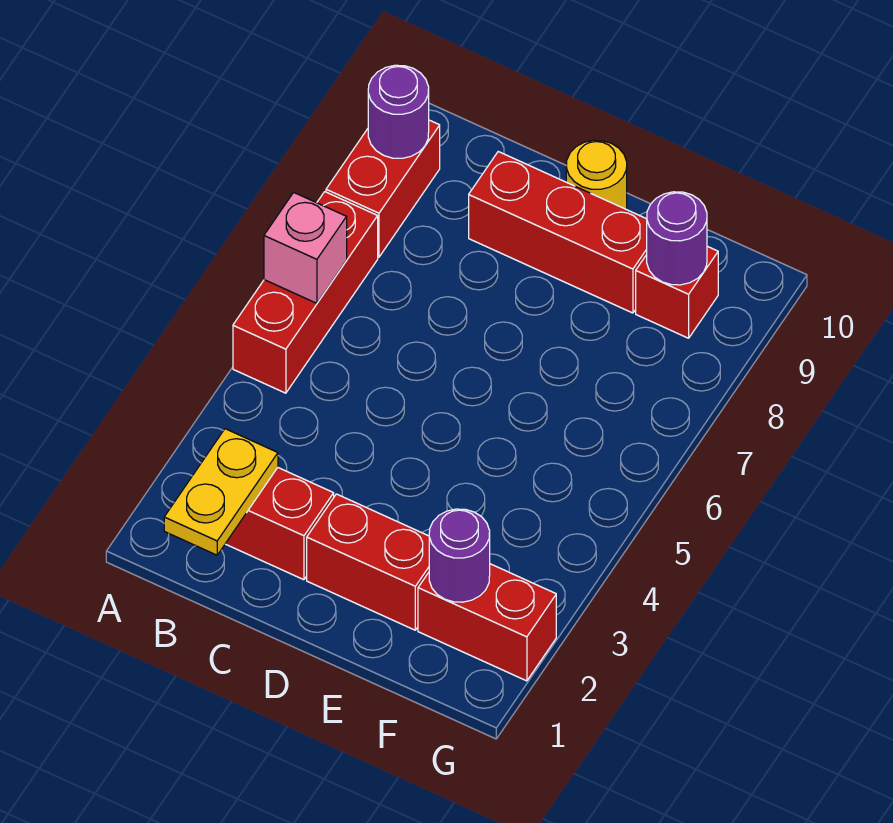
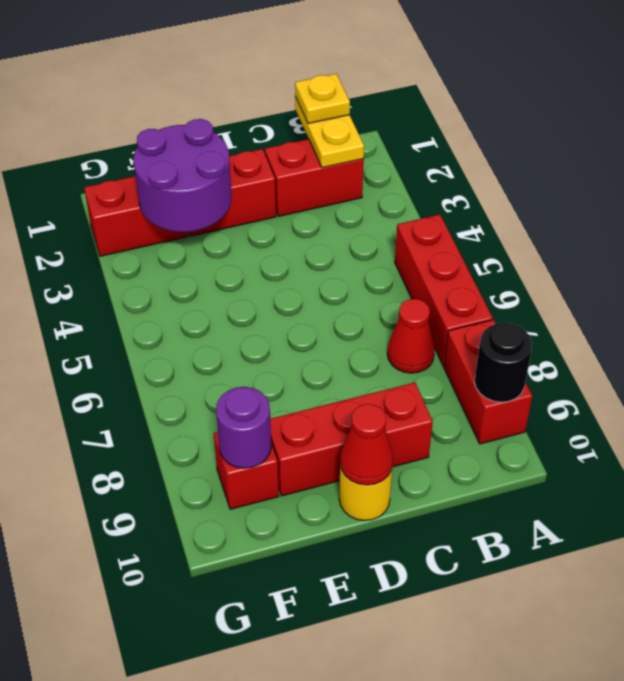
pink 1x1 brick [264,192,347,303] -> none
purple 1x1 round brick [368,65,429,158] -> black 1x1 round brick [474,323,532,402]
none -> yellow 1x1 plate [295,74,350,124]
none -> red 1x1 cone [387,299,435,373]
none -> red 1x1 cone [340,404,393,485]
purple 1x1 round brick [429,509,490,602] -> purple 2x2 round brick [134,119,232,232]

